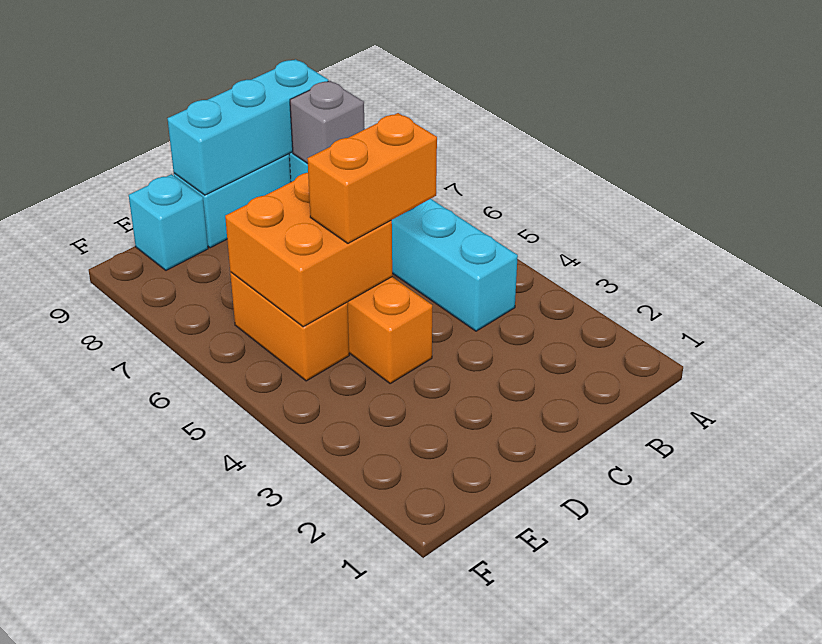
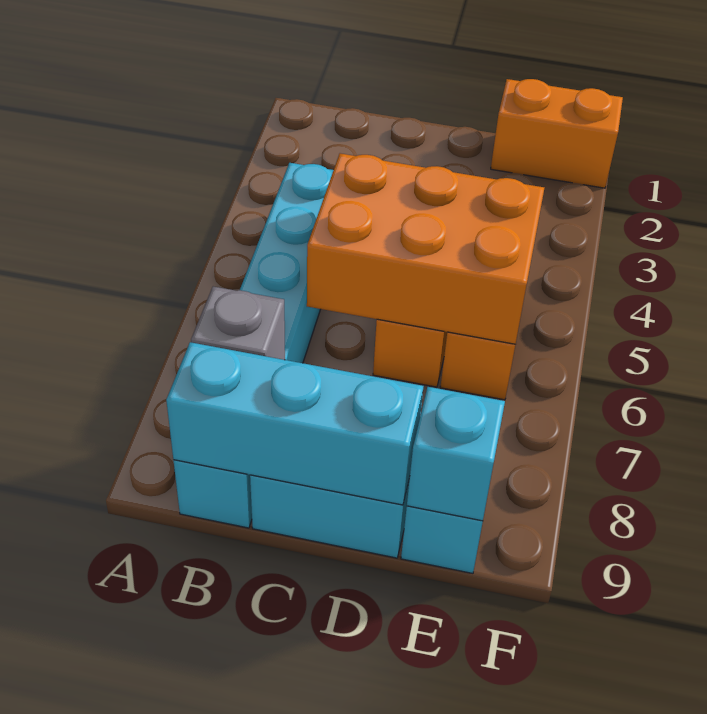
orange 1x2 brick [307,113,437,243] -> orange 1x2 brick moved to [491,79,623,188]
orange 2x2 brick [225,173,392,327] -> orange 2x3 brick [307,153,544,344]
none -> cyan 1x1 brick [407,387,505,521]

